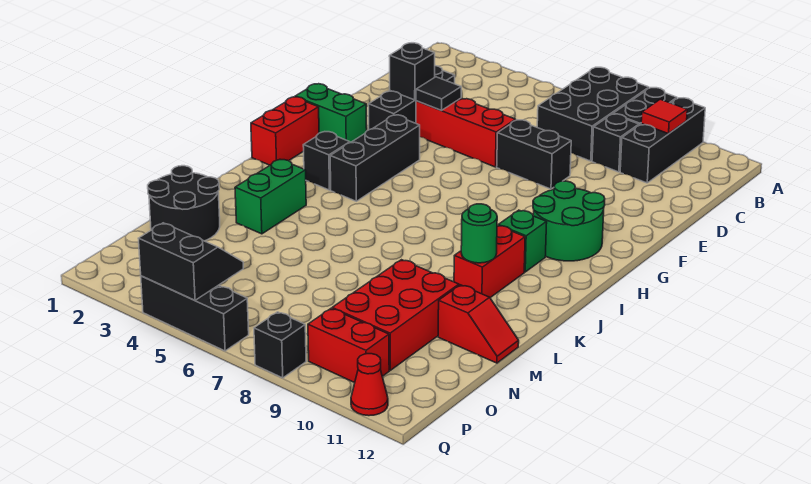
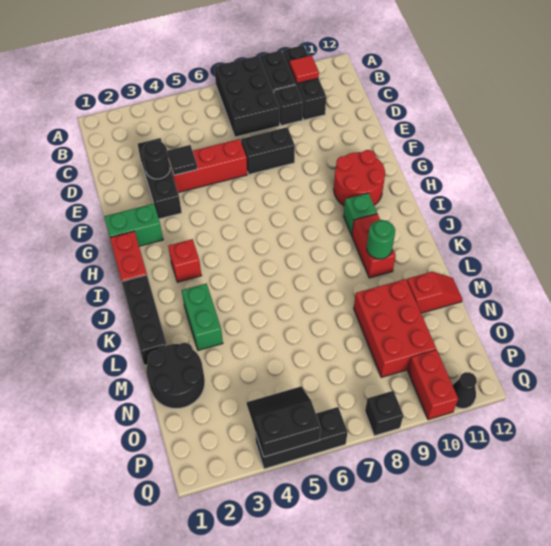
black 1x1 brick [389,43,435,100] -> black 1x1 round brick [142,141,170,179]
black 1x3 brick [330,115,420,201] -> black 1x3 brick moved to [122,275,167,365]
green 2x2 round brick [533,181,605,261] -> red 2x2 round brick [334,150,385,206]
black 1x1 brick [303,132,350,190] -> red 1x1 brick [168,239,202,282]
red 1x2 brick [308,308,389,383] -> red 1x2 brick turned to [408,350,458,420]
red 1x1 cone [351,354,388,416] -> black 1x1 cone [453,372,477,409]

